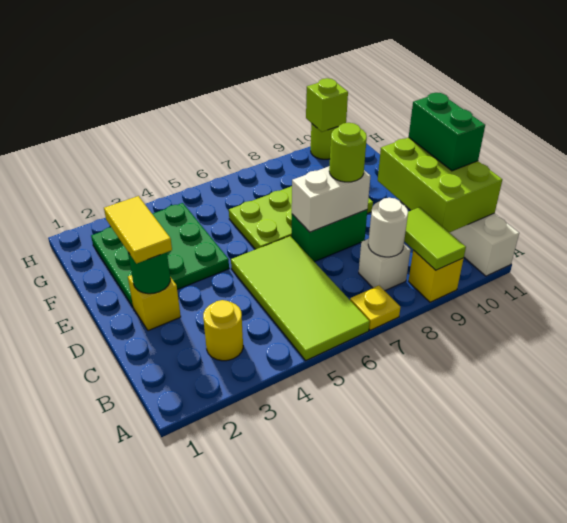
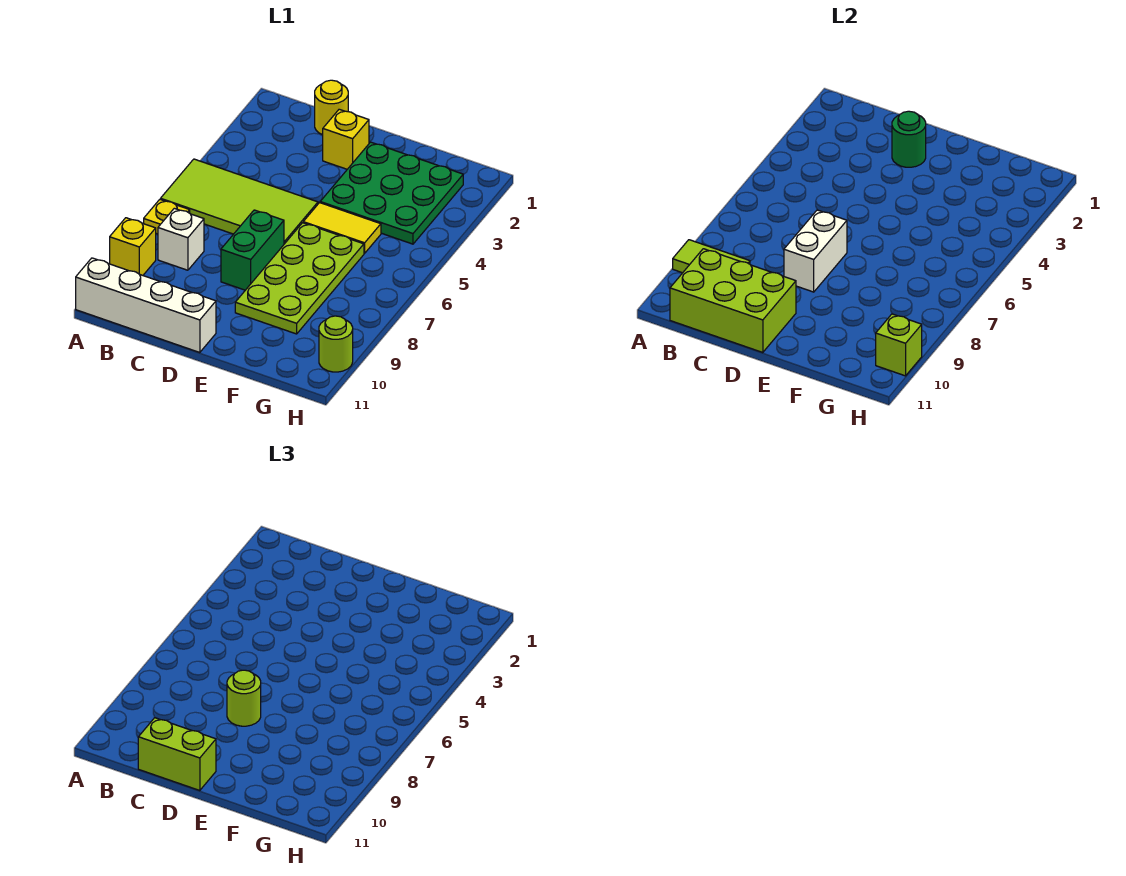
yellow 1x1 round brick [203,300,243,361] -> yellow 1x1 round brick moved to [315,80,348,135]
white 1x1 round brick [368,198,408,257] -> none
green 1x2 brick [409,93,485,171] -> lime 1x2 brick [138,718,216,791]
yellow 1x2 tile [104,196,172,264] -> yellow 1x2 tile moved to [303,203,381,253]

